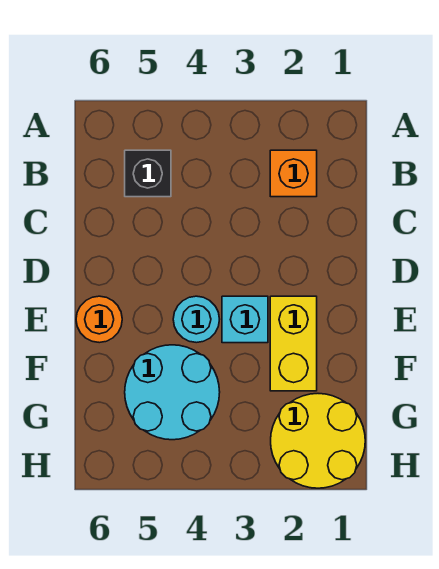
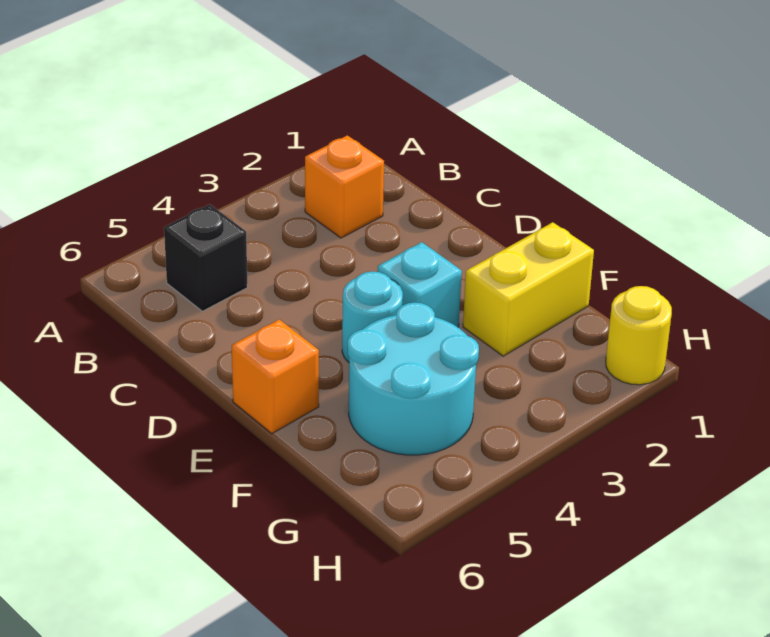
yellow 1x2 brick [270,296,317,391] -> yellow 1x2 brick turned to [463,222,594,356]
orange 1x1 round brick [76,296,122,343] -> orange 1x1 brick [232,319,319,434]
yellow 2x2 round brick [271,394,365,488] -> yellow 1x1 round brick [606,286,672,385]

